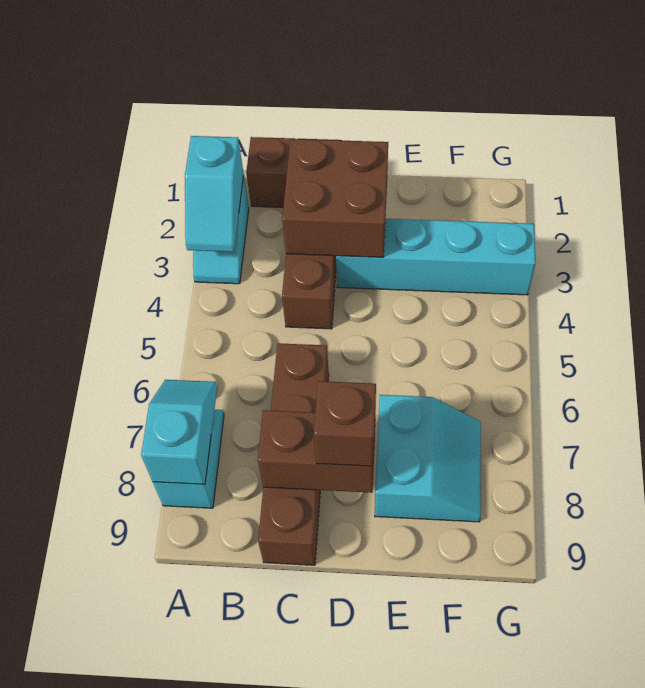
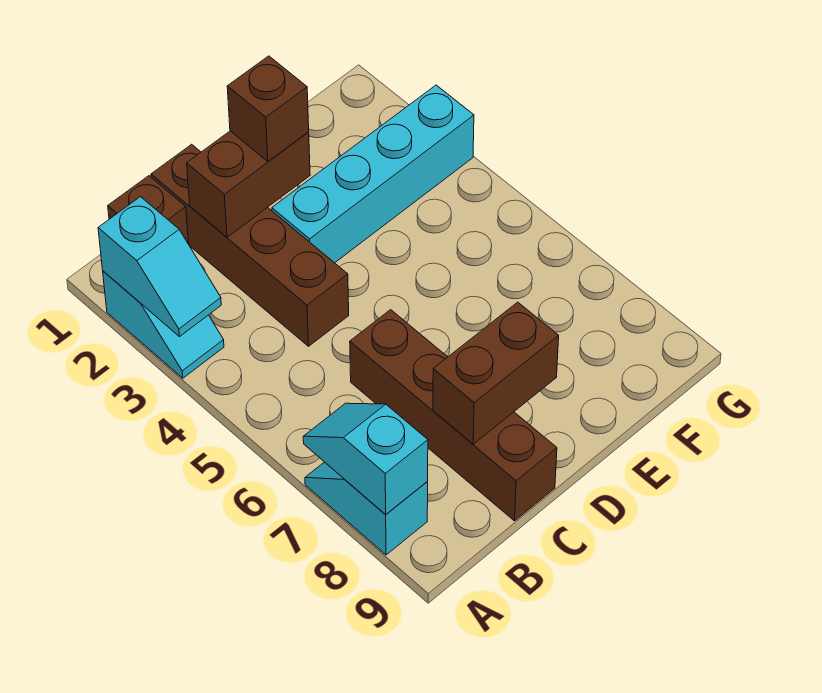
brown 2x2 brick [282,139,388,257] -> brown 1x2 brick [187,131,310,237]
brown 1x1 brick [314,381,376,466] -> brown 1x1 brick moved to [227,56,309,162]
cyan 2x2 slope [375,395,481,522] -> none

